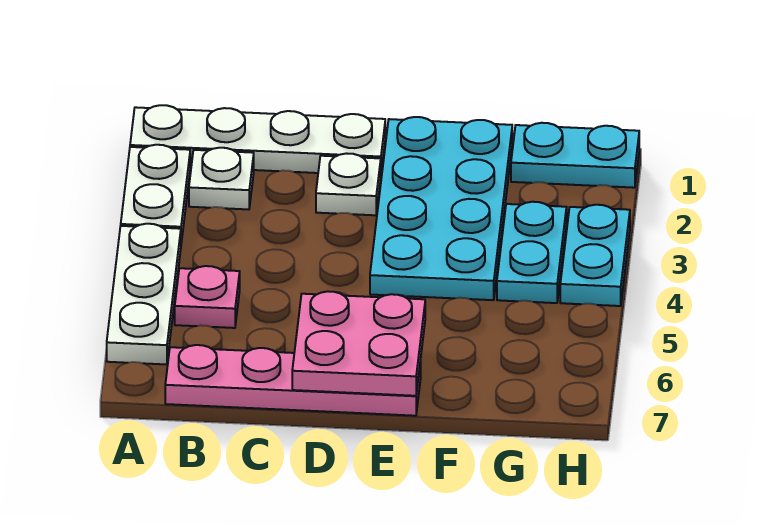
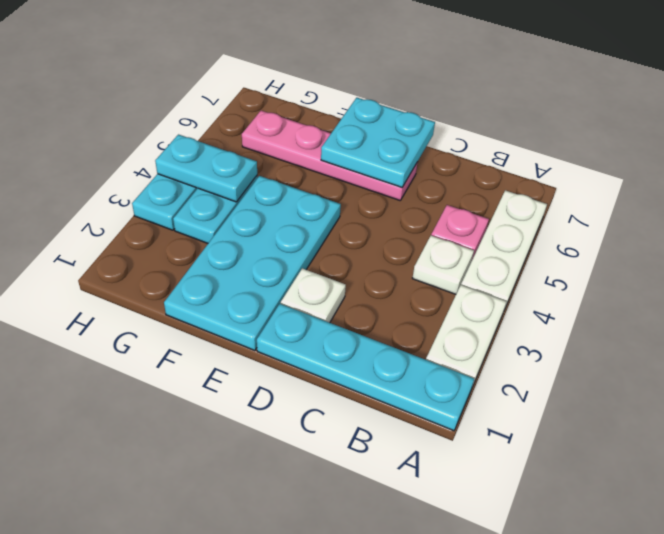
white 1x4 plate [130,105,385,173] -> cyan 1x4 plate [257,304,474,431]
white 1x1 plate [189,148,254,209] -> white 1x1 plate moved to [412,236,474,294]
pink 1x4 plate [165,345,421,416] -> pink 1x4 plate moved to [242,111,418,200]
pink 2x2 plate [292,291,425,396] -> cyan 2x2 plate [321,98,435,188]
cyan 1x2 plate [511,123,639,188] -> cyan 1x2 plate moved to [155,135,257,202]

